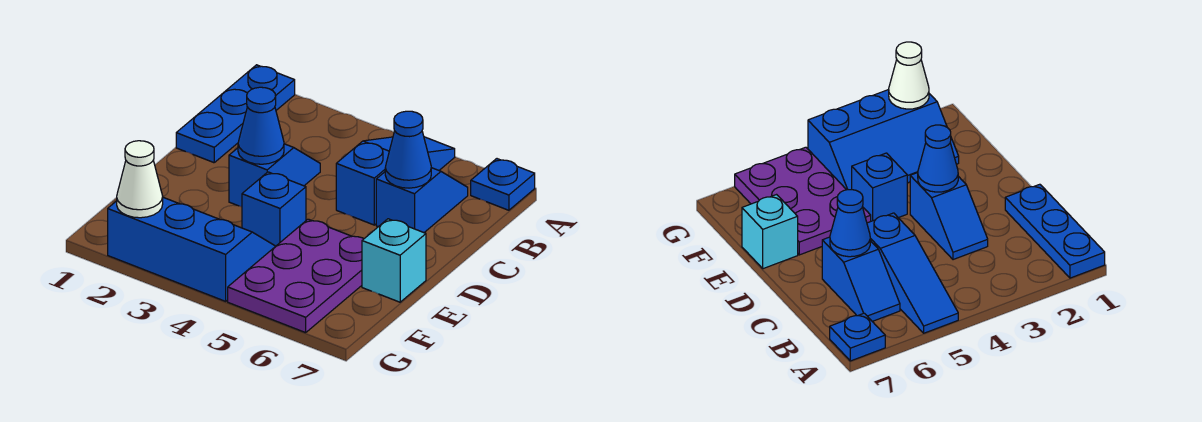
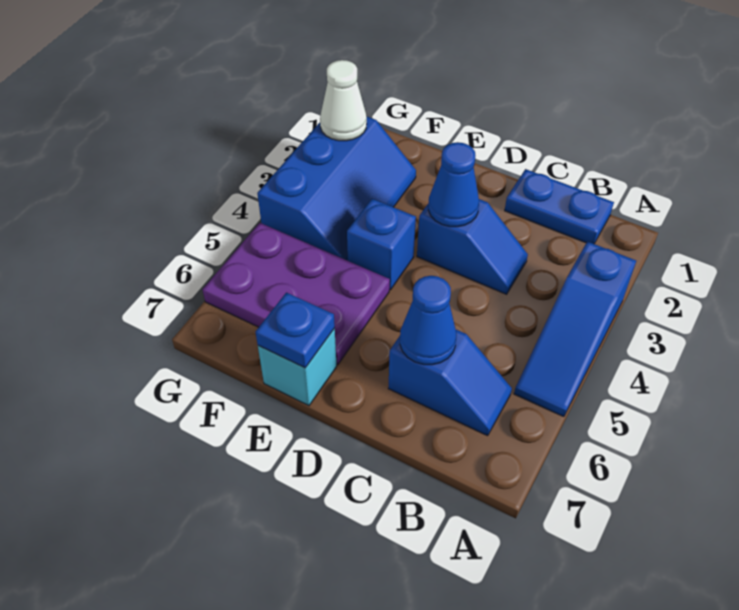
blue 1x3 plate [176,65,295,163] -> blue 1x2 plate [505,169,614,244]
blue 1x3 slope [336,137,455,225] -> blue 1x3 slope turned to [514,242,636,417]
blue 1x1 plate [471,159,535,210] -> blue 1x1 plate moved to [256,293,335,368]

